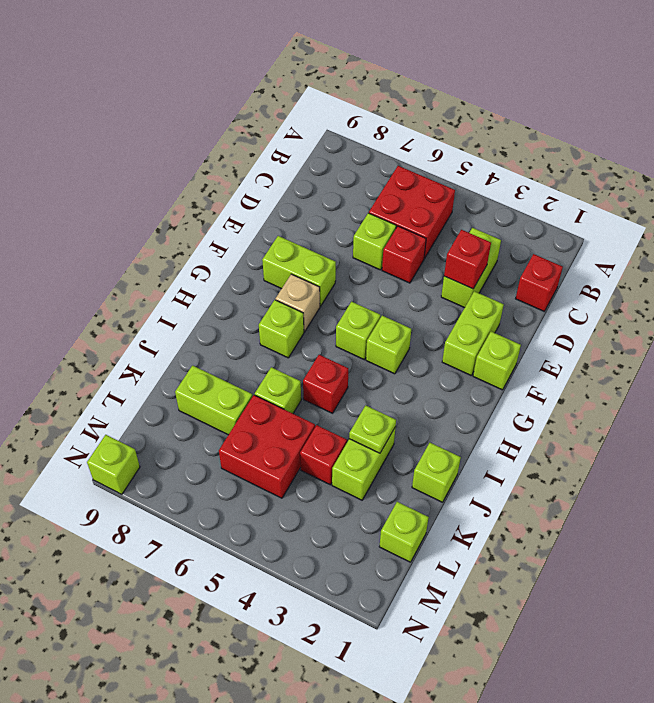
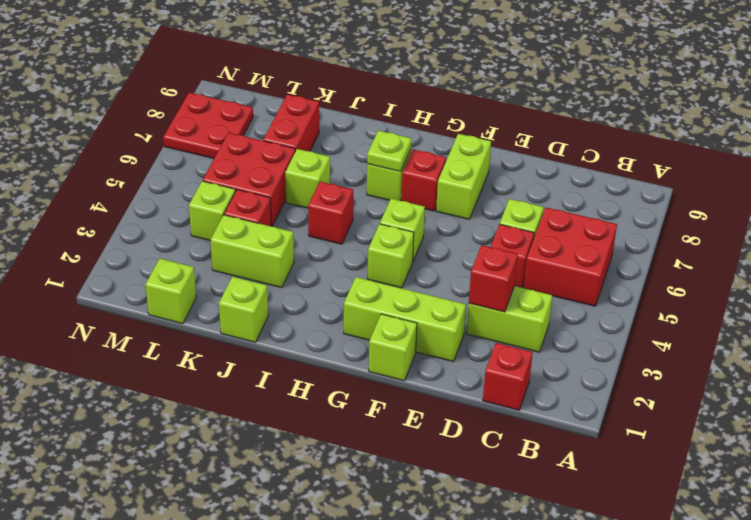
lime 1x2 brick [442,291,504,375] -> lime 1x3 brick [344,277,466,362]
tan 1x1 brick [276,274,320,332] -> red 1x1 brick [401,149,446,211]
lime 1x1 plate [349,405,396,453] -> lime 1x1 plate moved to [367,131,411,172]
lime 1x2 brick [175,366,252,435] -> red 1x2 brick [263,94,319,151]
none -> red 2x2 plate [163,93,253,158]
lime 1x1 brick [87,435,140,494] -> lime 1x1 brick moved to [189,181,235,241]

